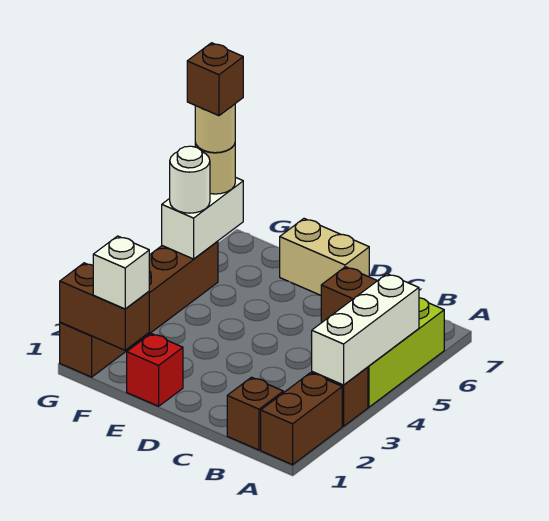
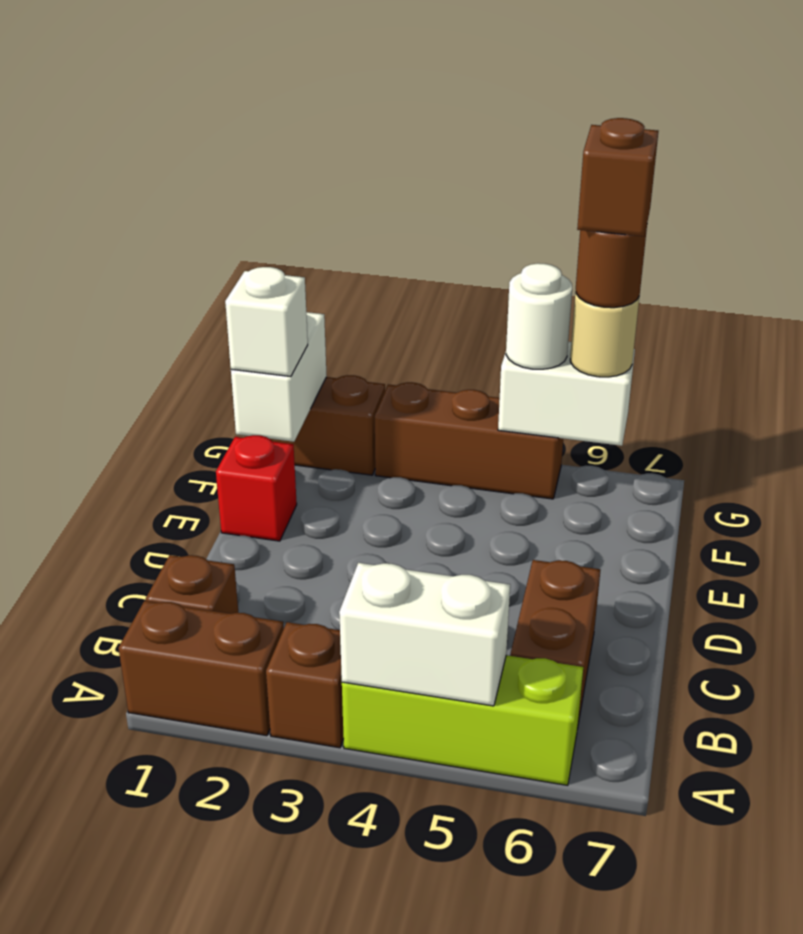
white 1x3 brick [312,274,419,385] -> white 1x2 brick [339,563,510,706]
tan 1x2 brick [280,219,369,295] -> none
brown 1x2 brick [60,263,149,350] -> white 1x2 brick [231,312,327,442]
tan 1x1 round brick [195,104,235,153] -> brown 1x1 round brick [576,227,647,308]

